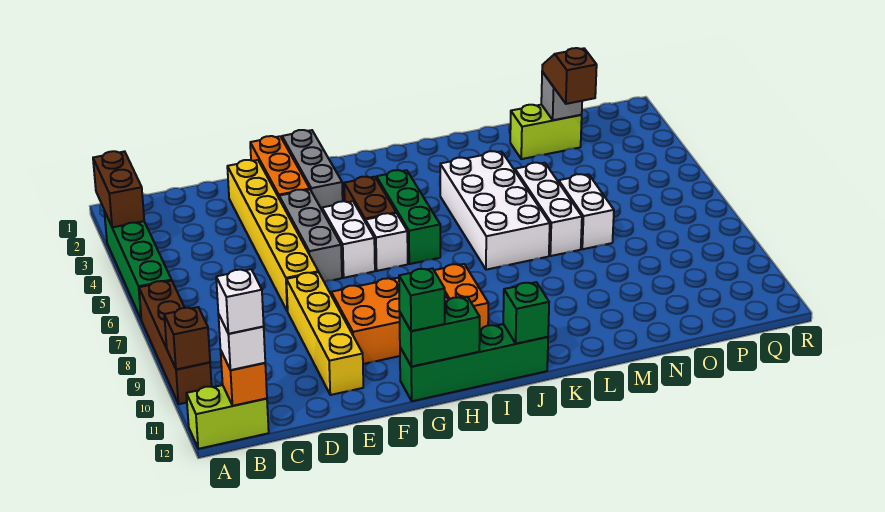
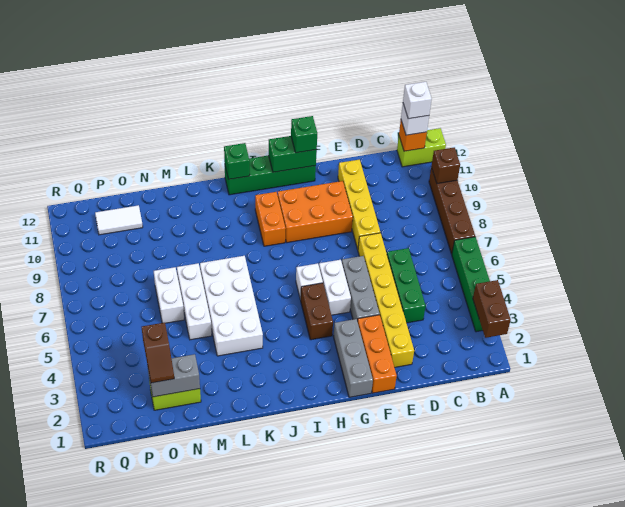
green 1x3 brick [376,170,440,264] -> green 1x3 brick moved to [387,248,426,323]
grey 1x1 brick [541,72,582,120] -> grey 1x2 brick [148,354,200,397]
none -> white 1x2 tile [95,205,143,235]

